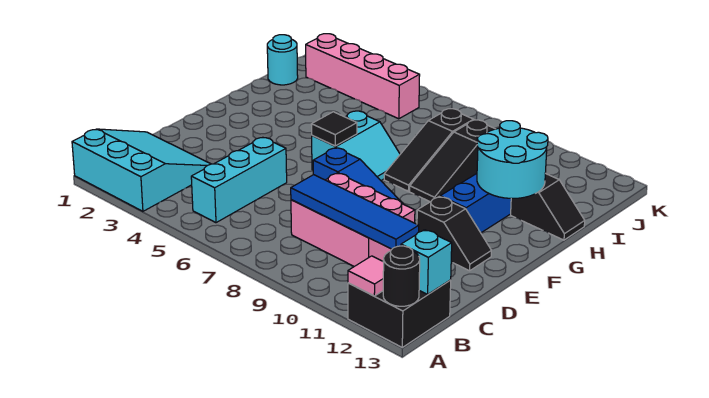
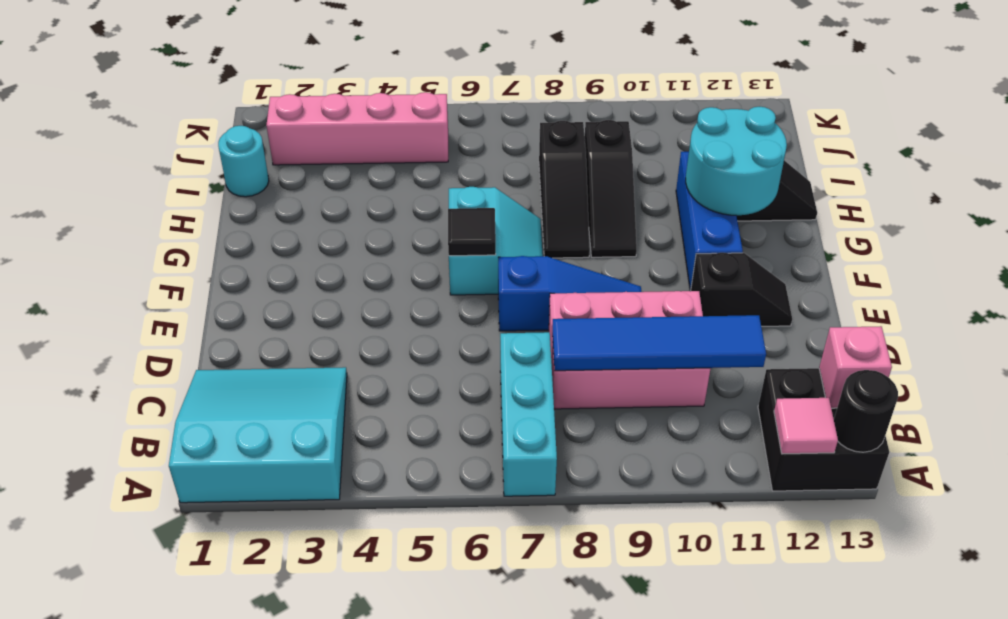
cyan 1x3 brick [191,138,287,223] -> cyan 1x3 brick moved to [500,332,557,496]
cyan 1x1 brick [401,230,452,294] -> pink 1x1 brick [819,326,892,408]

